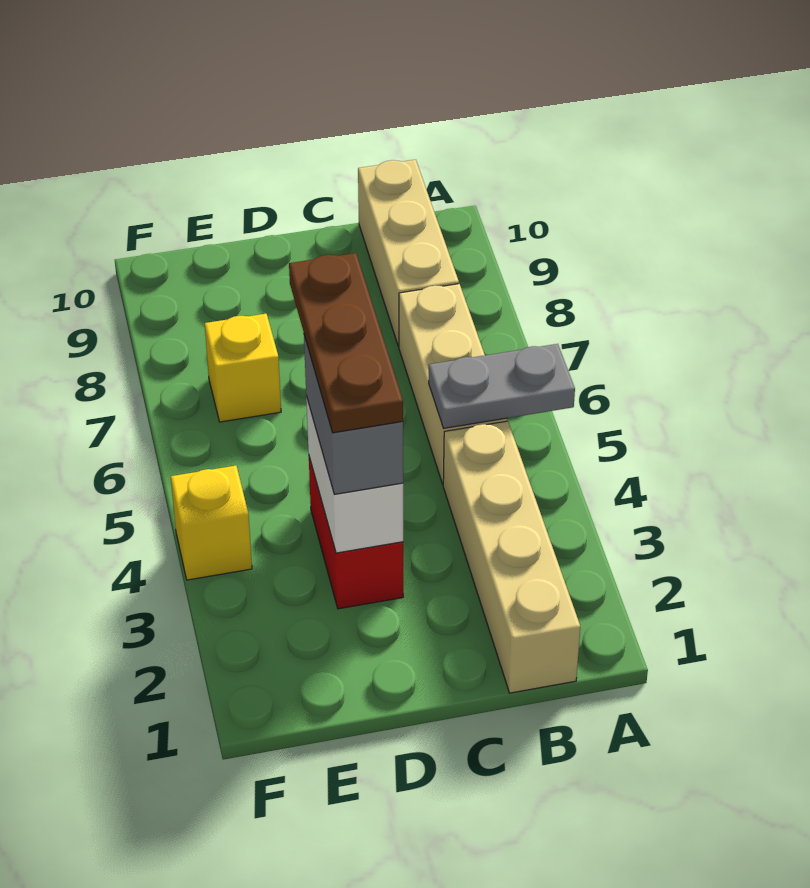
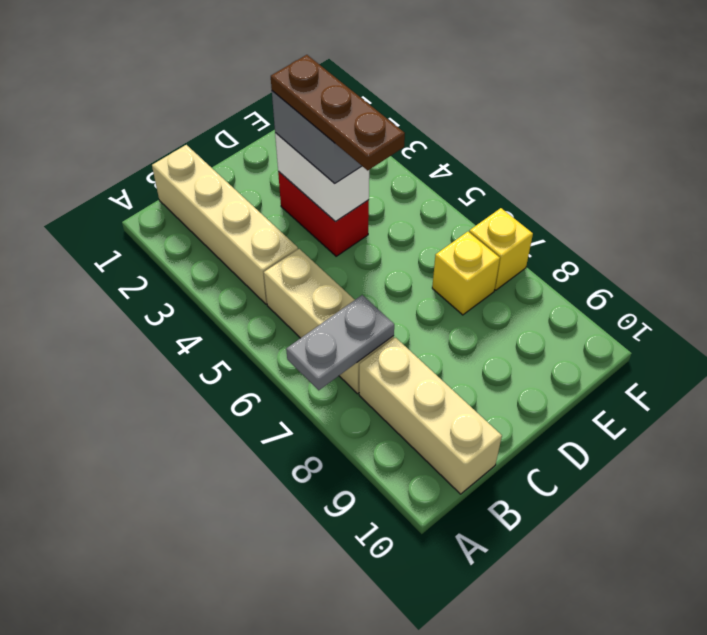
grey 1x2 plate [429,344,575,429] -> grey 1x2 plate moved to [286,295,394,390]
yellow 1x1 brick [171,466,252,580] -> yellow 1x1 brick moved to [469,208,533,290]

